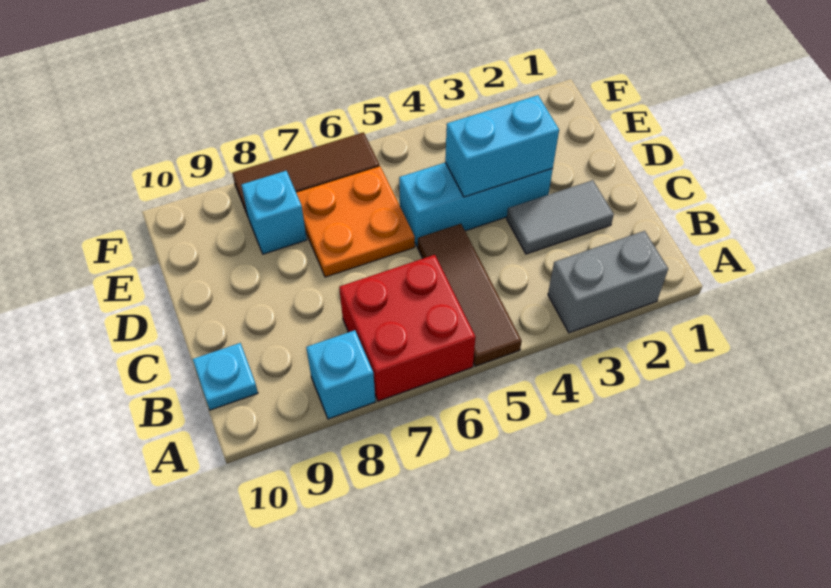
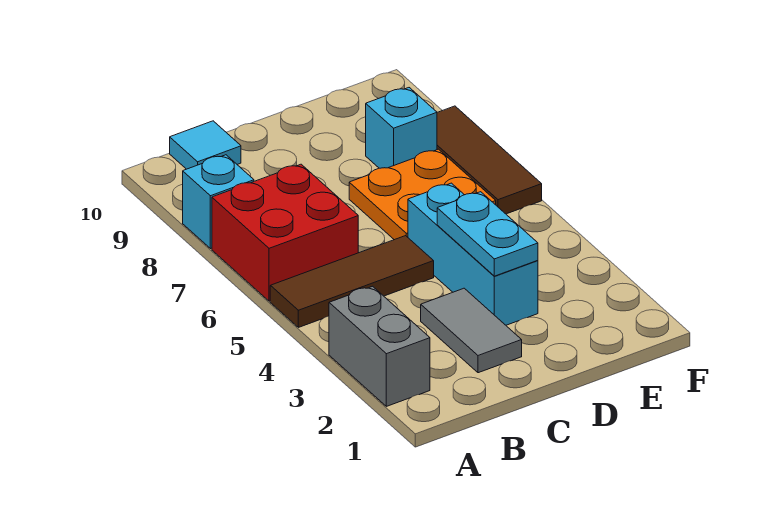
cyan 1x1 plate [193,343,258,410] -> cyan 1x1 tile [170,121,241,169]
cyan 1x2 brick [445,95,559,197] -> cyan 1x2 plate [437,192,538,276]

